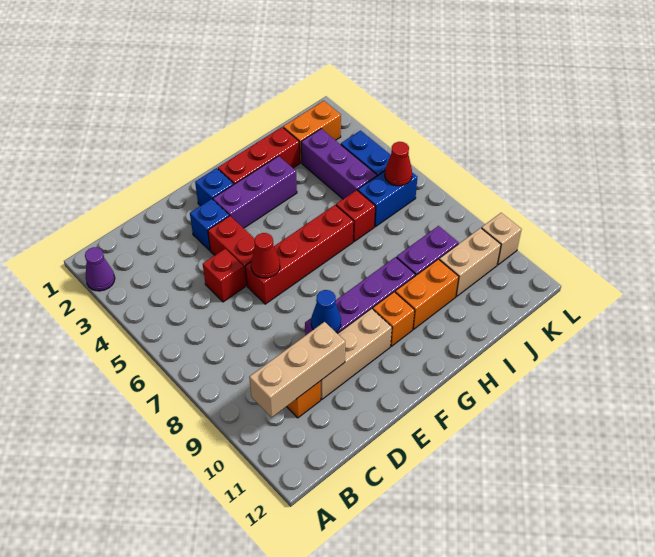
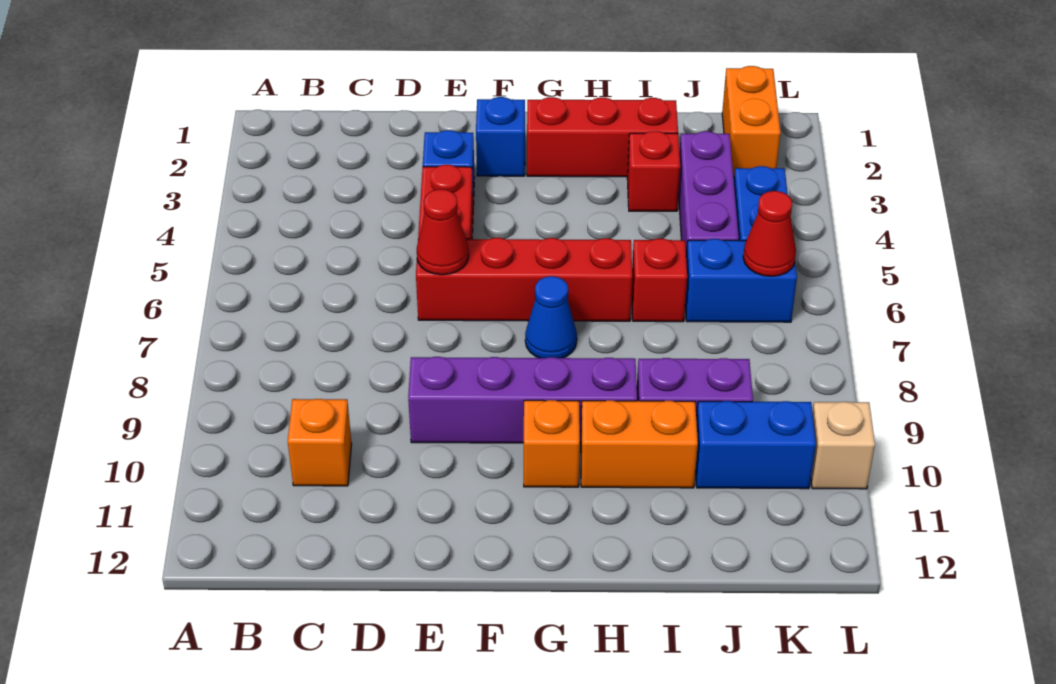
purple 1x1 cone [85,247,115,291] -> none
tan 1x3 brick [249,322,345,417] -> none
red 1x1 brick [203,249,245,302] -> red 1x1 brick moved to [627,131,680,211]
tan 1x3 brick [321,309,392,399] -> none
blue 1x1 cone [311,290,341,332] -> blue 1x1 cone moved to [525,276,577,358]
purple 1x3 brick [213,156,297,228] -> none
orange 1x2 brick [283,101,341,163] -> orange 1x2 brick turned to [722,66,781,177]
tan 1x2 brick [439,228,501,296] -> blue 1x2 brick [696,401,816,489]

